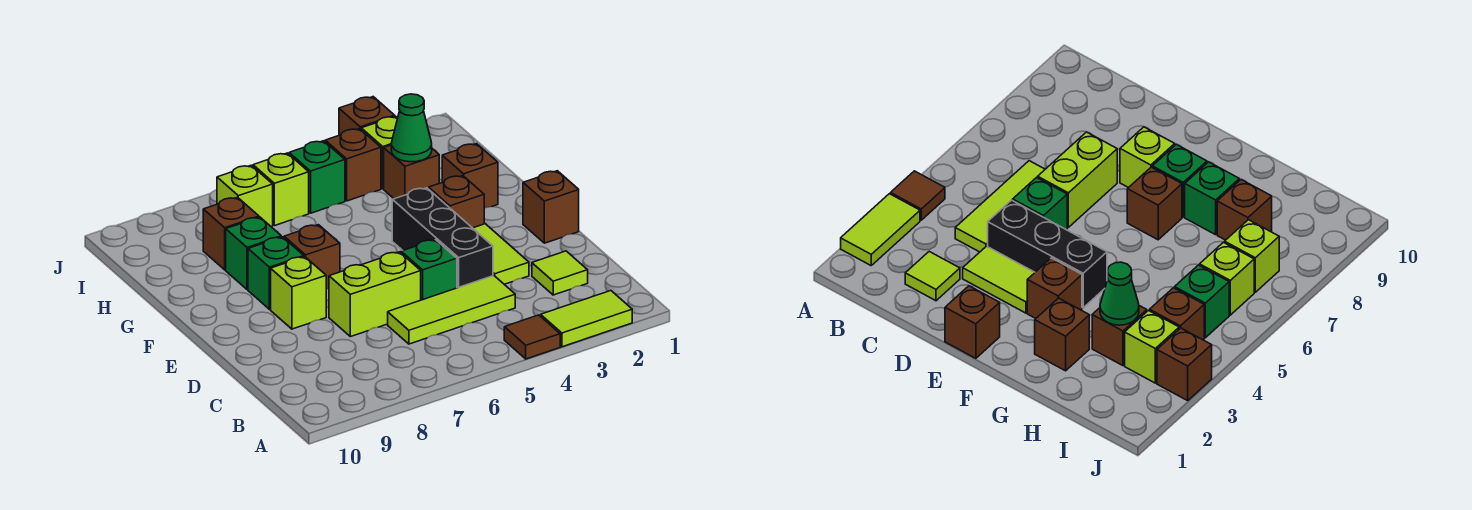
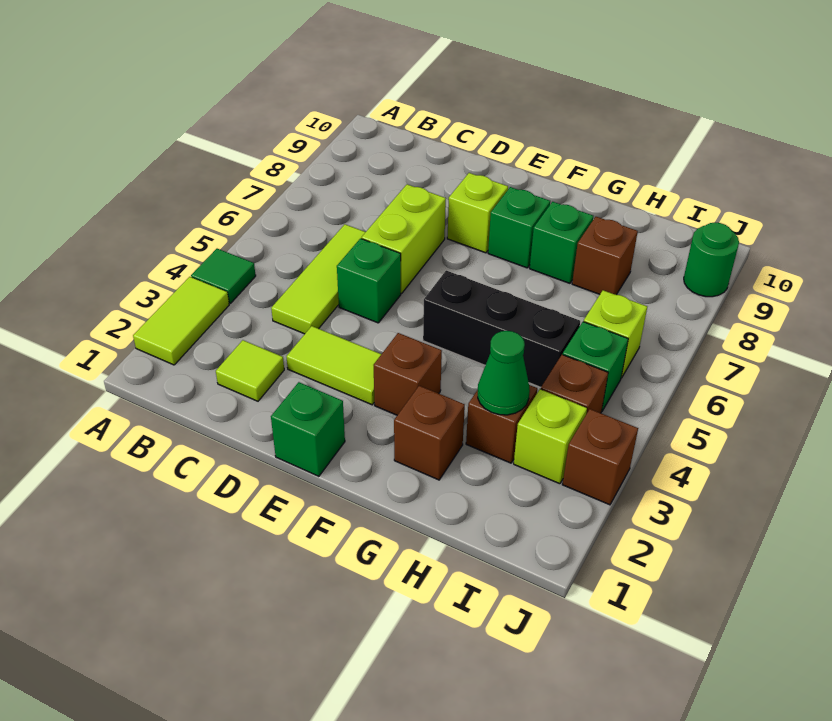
brown 1x1 tile [504,315,560,359] -> green 1x1 tile [191,249,256,304]
black 1x3 brick [392,188,493,288] -> black 1x3 brick moved to [423,271,580,387]
brown 1x1 brick [523,171,579,243] -> green 1x1 brick [271,382,345,476]
brown 1x1 brick [284,225,340,289] -> none
lime 1x1 brick [217,165,273,227] -> none
none -> green 1x1 round brick [684,223,739,297]

